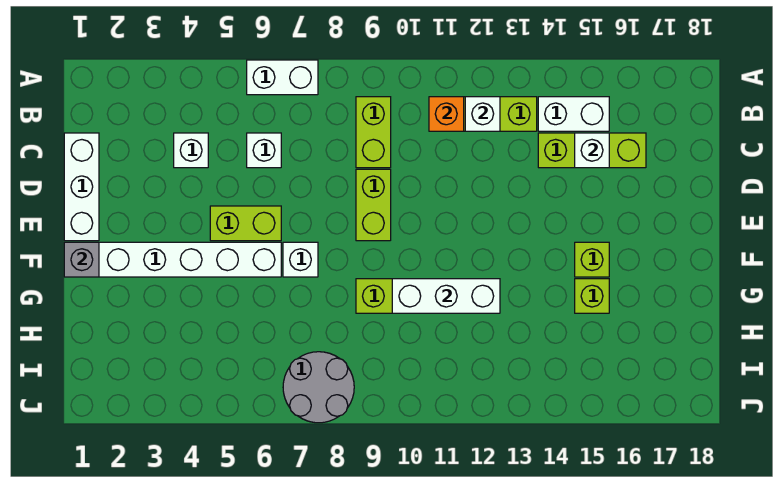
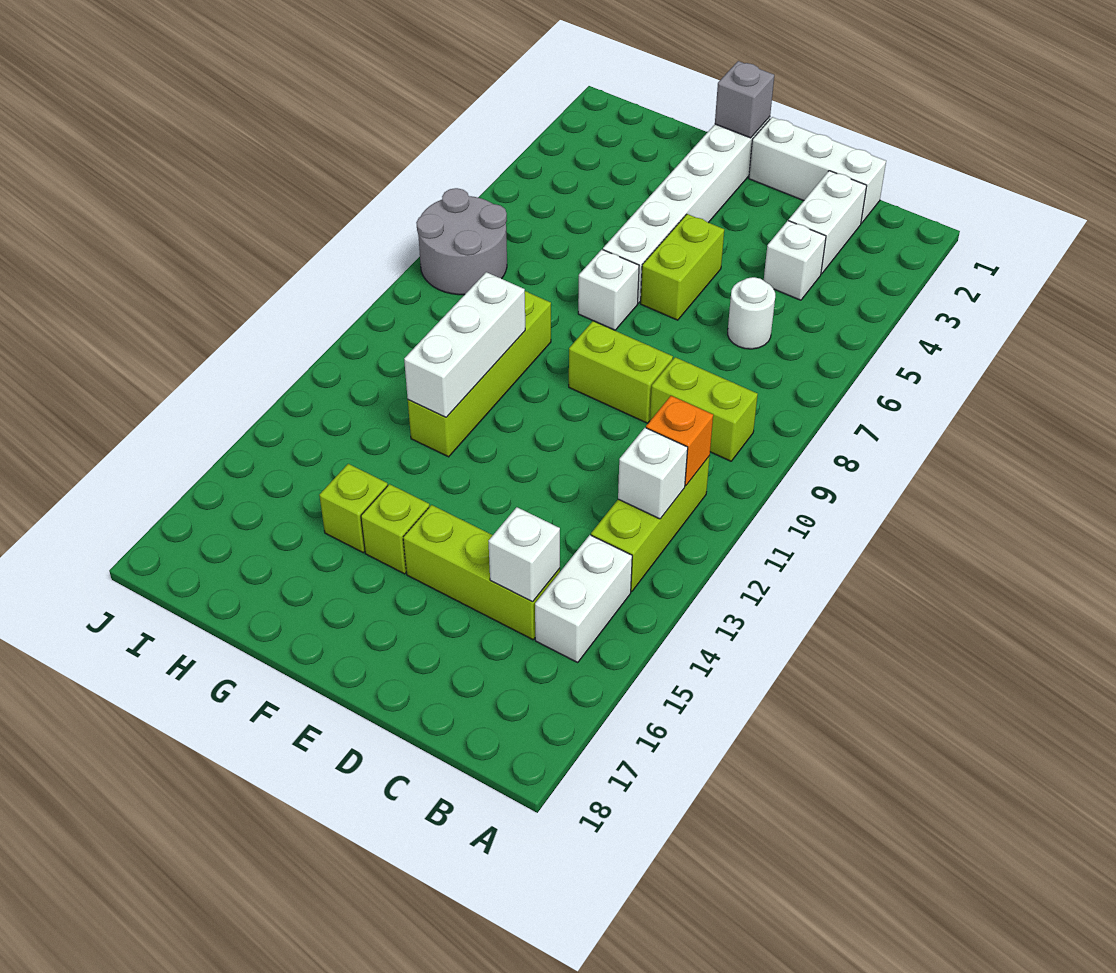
white 1x2 brick [247,60,318,95] -> white 1x2 brick moved to [789,171,867,274]
white 1x1 brick [247,133,281,168] -> white 1x1 round brick [728,277,775,349]
lime 1x3 brick [538,133,646,168] -> lime 1x3 brick turned to [403,505,560,640]

